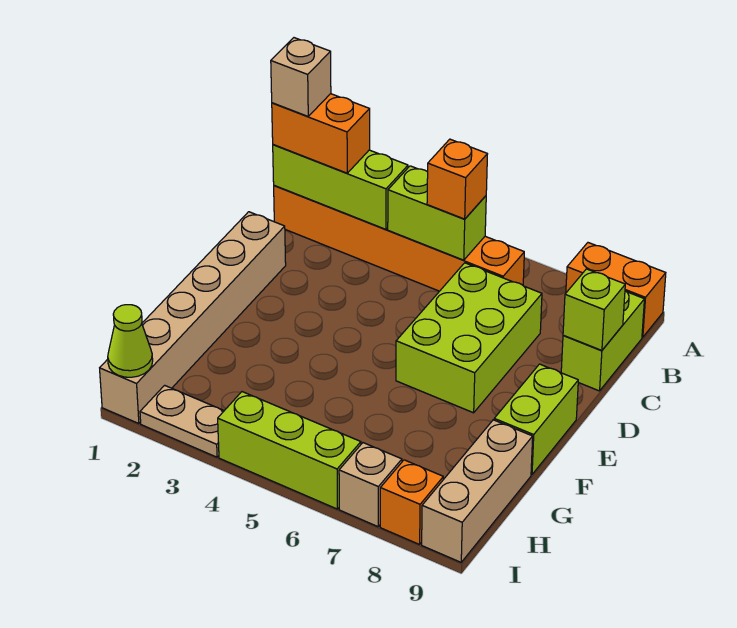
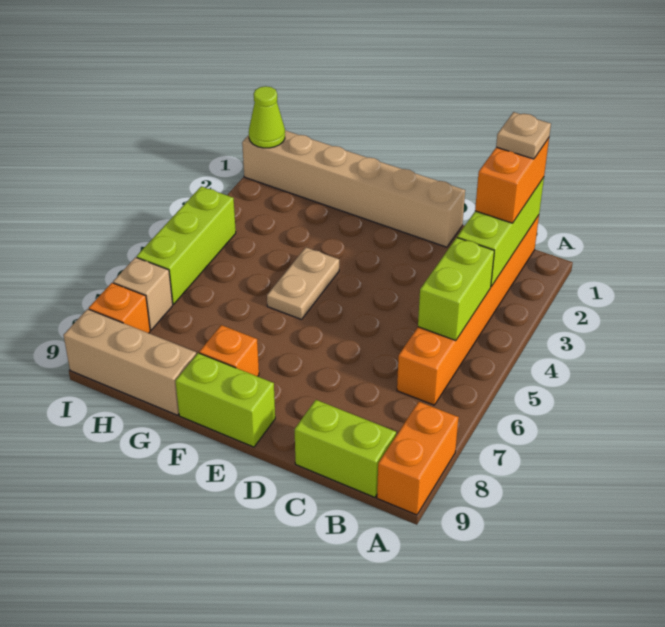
tan 1x1 brick [271,38,331,116] -> tan 1x1 plate [496,112,551,159]
orange 1x1 brick [427,139,487,219] -> orange 1x1 brick moved to [199,325,259,376]
lime 2x3 brick [396,263,542,413] -> none
lime 1x1 brick [563,269,625,350] -> none
tan 1x2 plate [140,385,224,457] -> tan 1x2 plate moved to [267,247,339,319]

